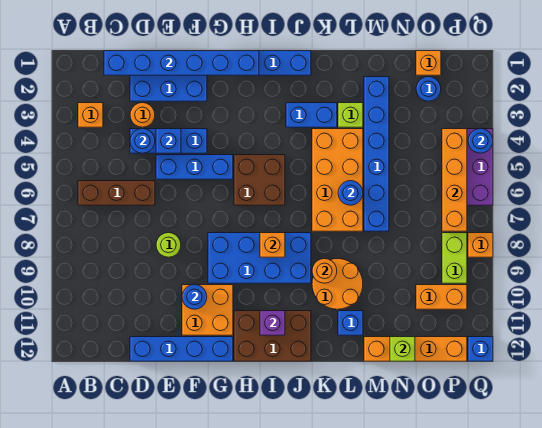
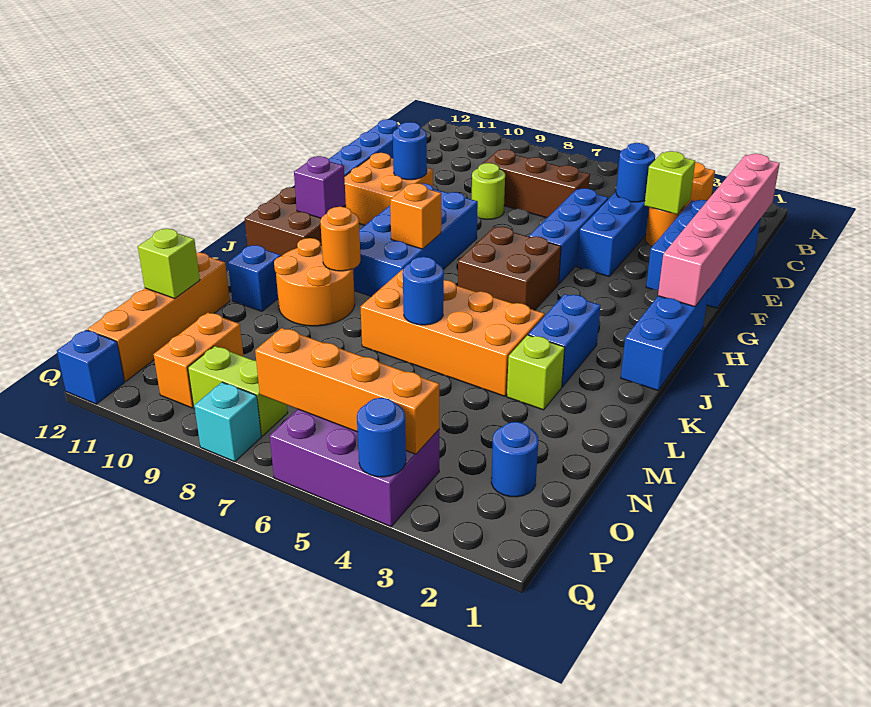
brown 1x3 brick [78,181,155,205] -> brown 1x3 brick turned to [483,149,590,218]
blue 1x6 brick [104,51,259,75] -> pink 1x6 brick [658,154,780,307]
none -> lime 1x1 brick [645,151,695,214]
blue 1x1 brick [156,129,181,153] -> none
brown 2x3 brick [234,311,311,361] -> brown 2x2 brick [245,187,346,256]
blue 1x6 brick [364,77,389,231] -> none
orange 1x1 brick [416,51,441,75] -> none
orange 1x1 brick [468,233,493,257] -> cyan 1x1 brick [194,382,261,462]

